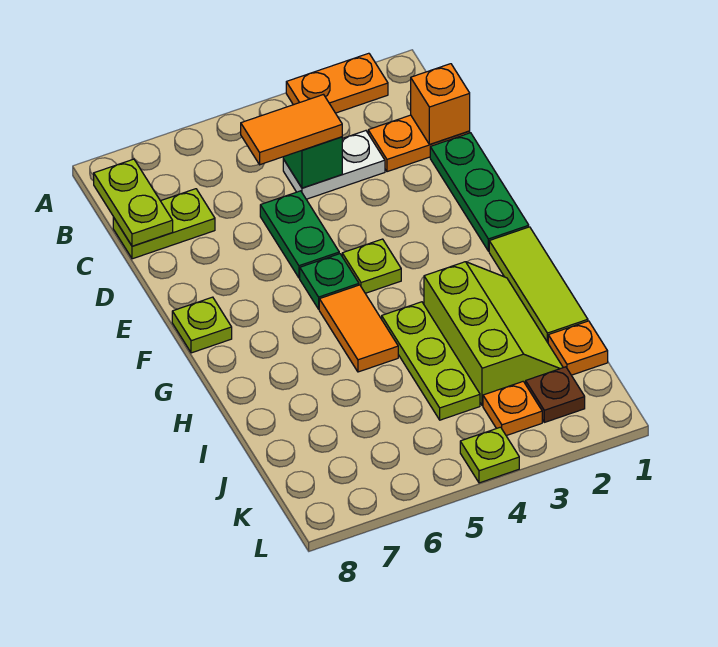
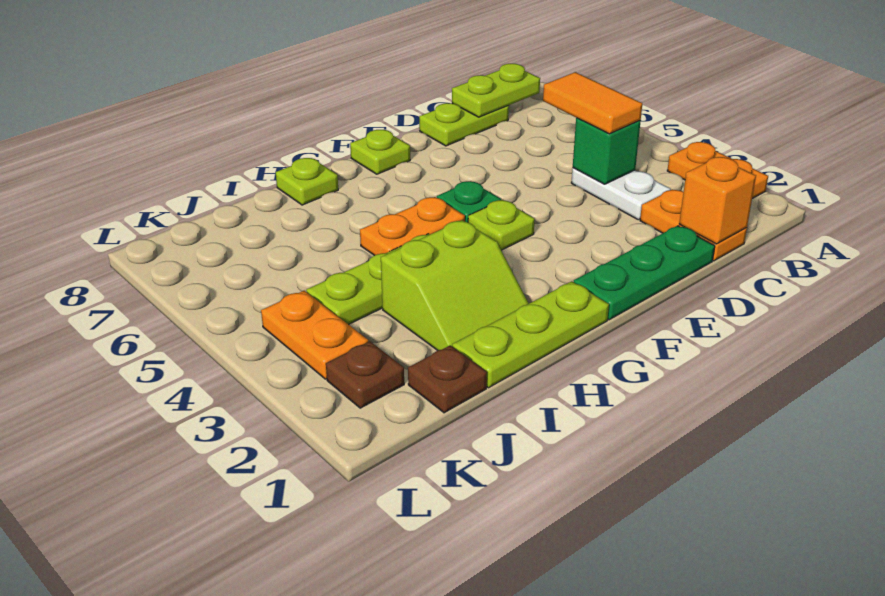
lime 1x2 plate [113,189,215,259] -> lime 1x2 plate turned to [419,103,509,146]
green 1x2 plate [260,191,339,278] -> none
lime 1x3 tile [489,227,588,343] -> lime 1x3 plate [452,281,609,388]
orange 1x2 tile [319,285,398,372] -> orange 1x2 plate [360,197,465,256]
lime 2x3 slope [424,262,563,406] -> lime 2x2 slope [381,220,529,351]
orange 1x1 plate [548,321,608,375] -> brown 1x1 plate [408,345,487,413]
orange 1x1 plate [483,381,542,436] -> orange 1x2 plate [261,291,368,379]
lime 1x1 plate [460,427,519,483] -> lime 1x1 plate moved to [276,158,338,205]

